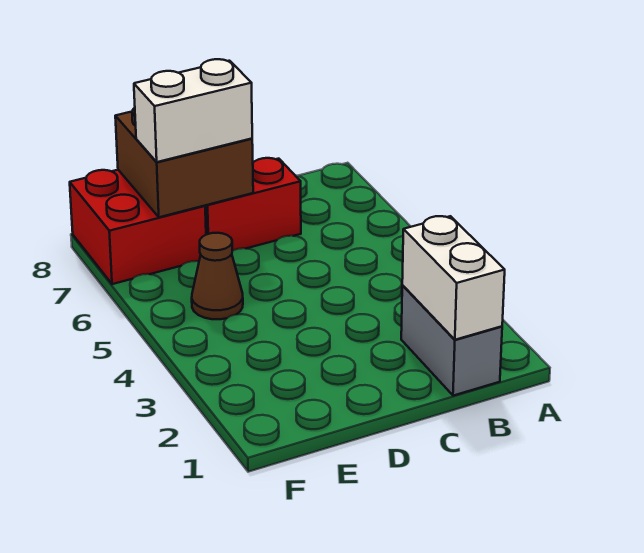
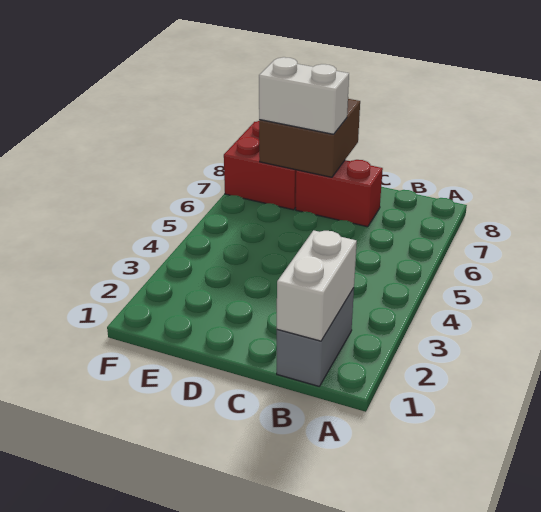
brown 1x1 cone [192,233,243,319] -> none

